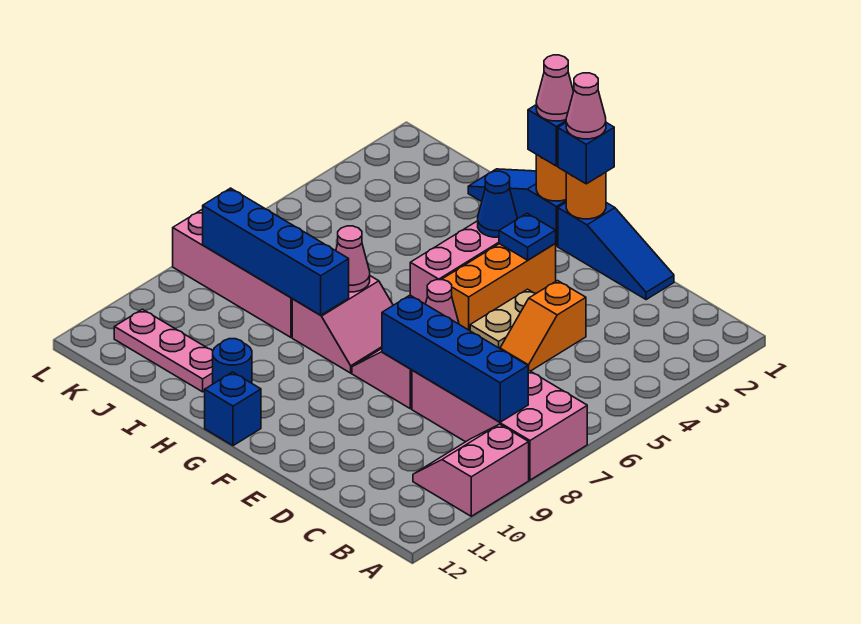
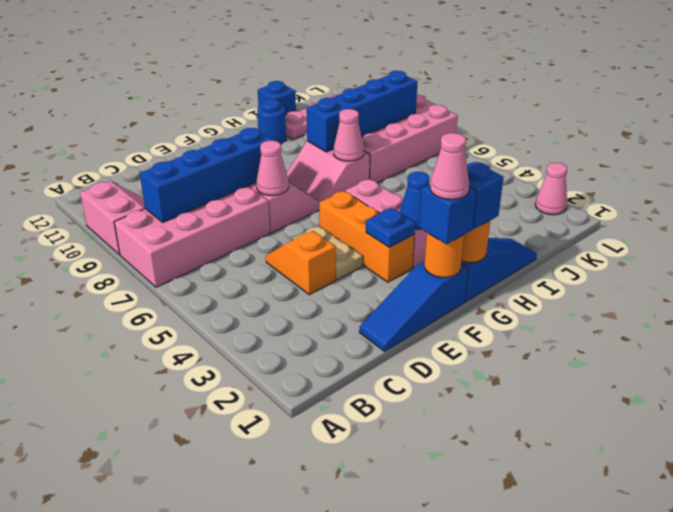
pink 1x1 cone [536,55,573,121] -> pink 1x1 cone moved to [535,163,567,215]
blue 1x1 brick [205,372,261,446] -> blue 1x1 brick moved to [258,81,296,116]

